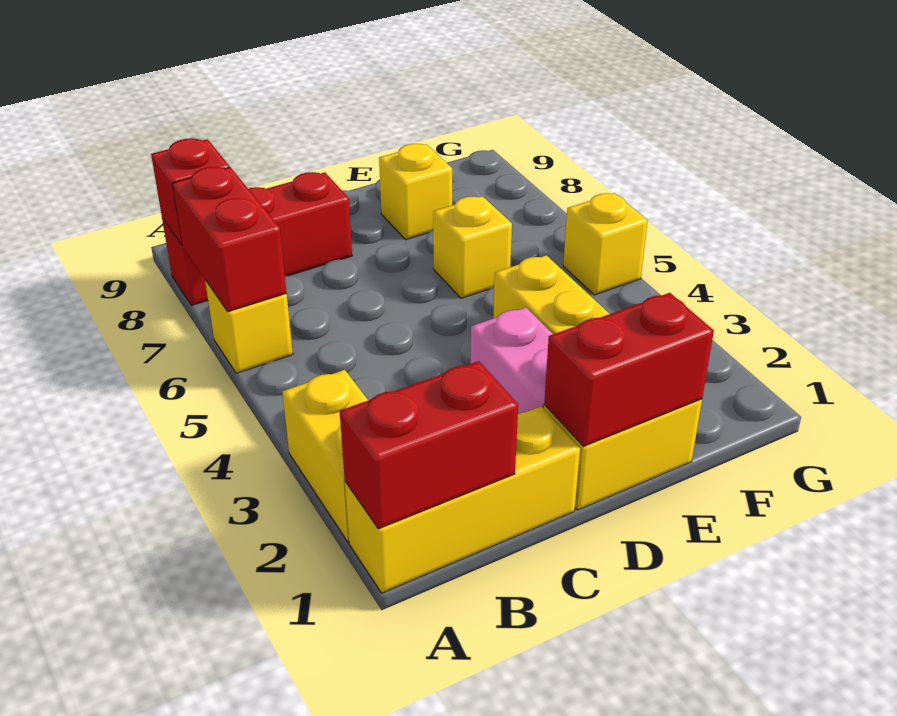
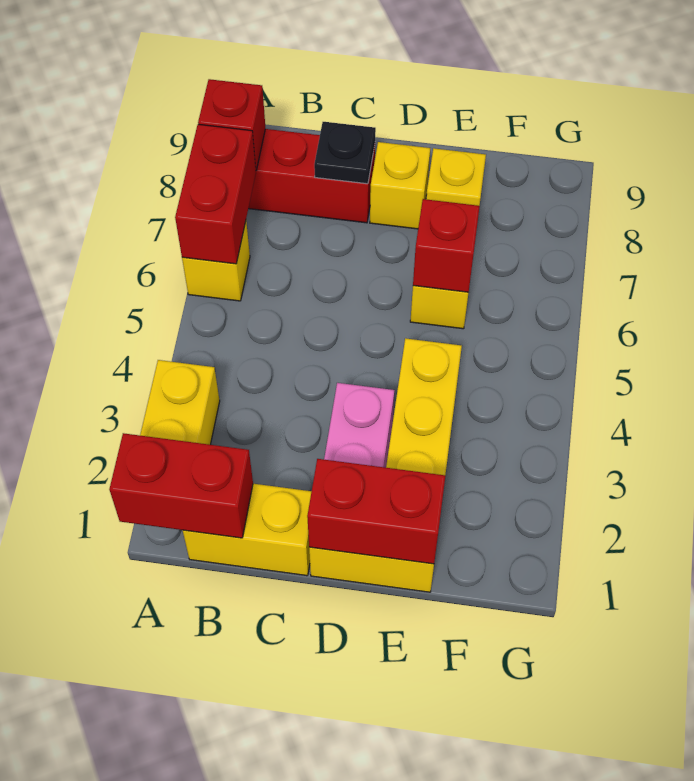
yellow 1x3 brick [345,407,580,593] -> yellow 1x2 brick [183,484,312,576]
none -> black 1x1 plate [314,122,376,184]
none -> red 1x1 brick [413,199,480,292]
yellow 1x1 brick [563,193,648,295] -> yellow 1x1 brick moved to [370,142,430,229]

